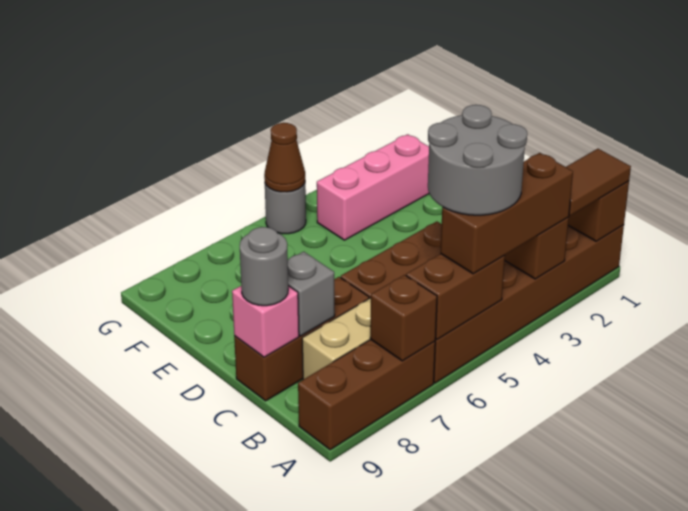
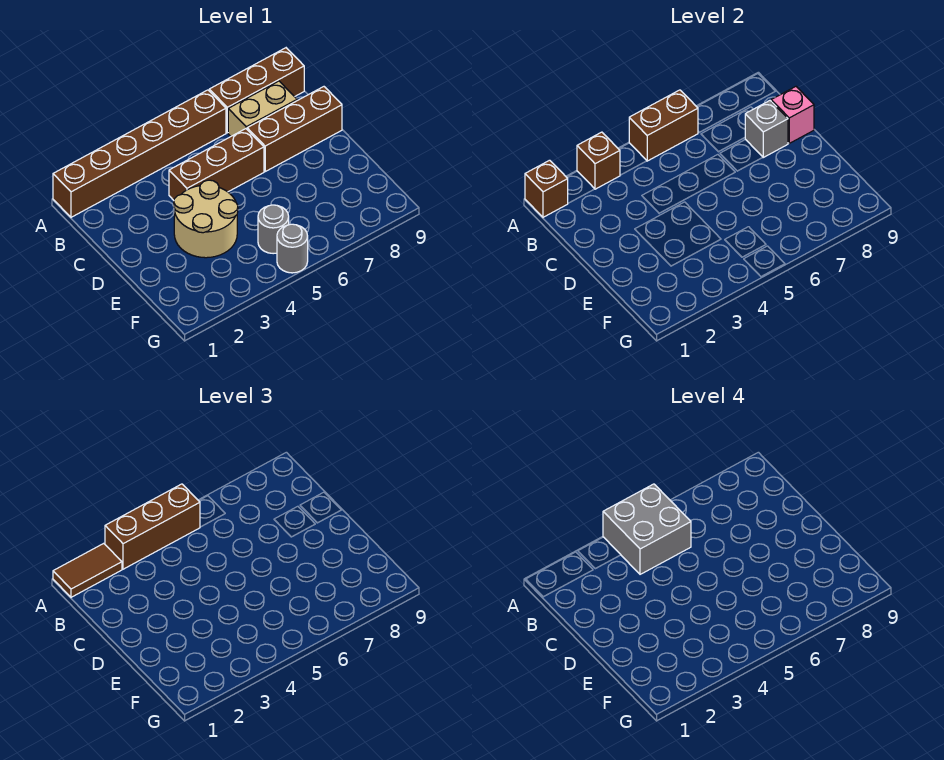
grey 2x2 round brick [428,105,527,215] -> grey 2x2 brick [603,484,691,574]
brown 1x1 brick [370,275,437,361] -> none
grey 1x1 round brick [240,227,288,306] -> grey 1x1 round brick moved to [258,205,289,254]
none -> tan 2x2 round brick [174,180,238,258]
pink 1x3 brick [317,134,429,240] -> none
brown 1x1 cone [264,123,305,192] -> none

